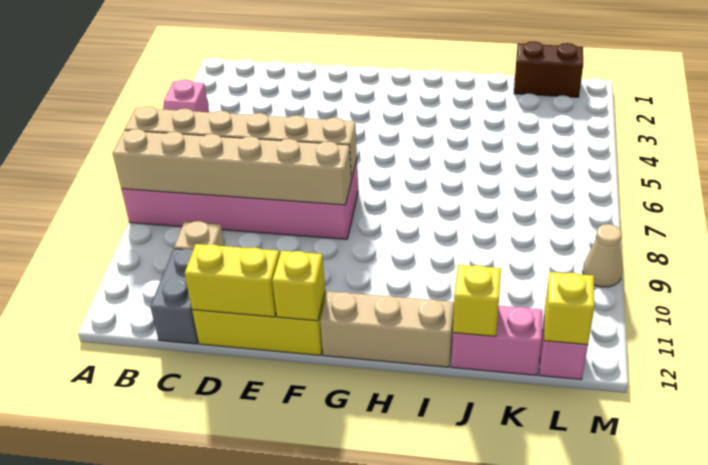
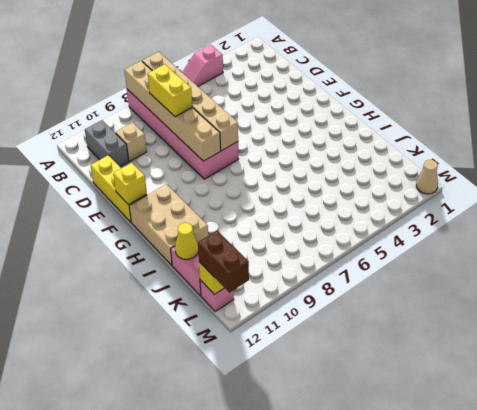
grey 1x2 brick [150,249,198,344] -> grey 1x2 brick turned to [85,120,129,167]
yellow 1x2 brick [185,244,280,317] -> yellow 1x2 brick moved to [148,65,192,117]
tan 1x3 brick [320,291,454,367] -> tan 2x3 brick [129,184,208,265]
yellow 1x1 brick [453,265,501,336] -> yellow 1x1 cone [175,223,198,259]
brown 1x2 brick [514,41,583,97] -> brown 1x2 brick moved to [198,231,249,293]
tan 1x1 cone [583,224,623,287] -> tan 1x1 cone moved to [416,160,438,194]

